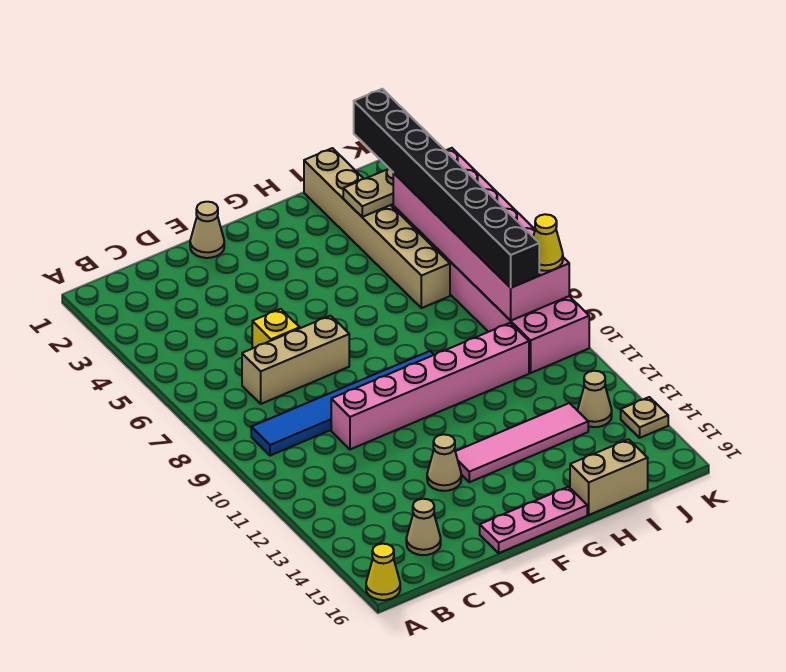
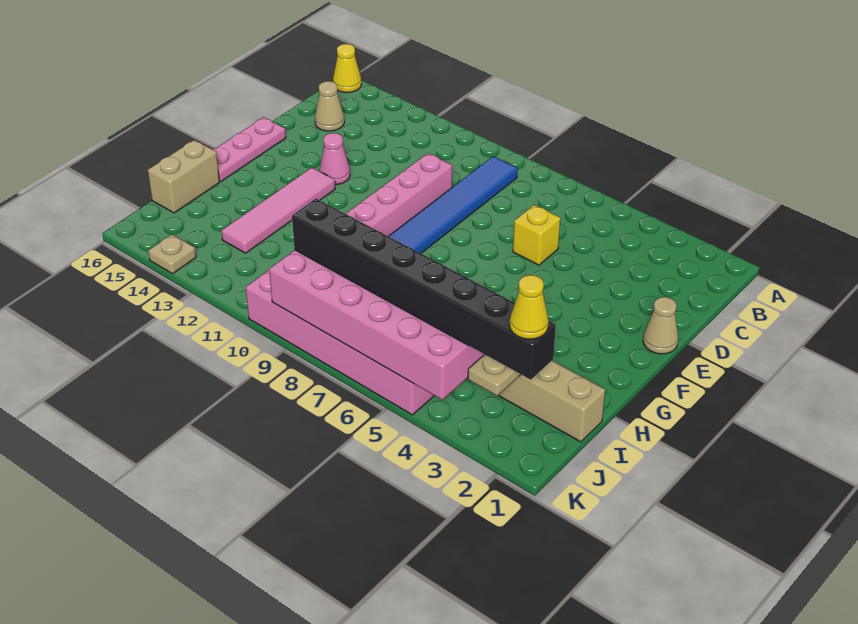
tan 1x3 brick [242,316,349,404] -> none
tan 1x1 cone [427,434,461,491] -> pink 1x1 cone [319,133,350,185]
tan 1x1 cone [578,371,612,427] -> none
yellow 1x1 cone [533,214,563,271] -> yellow 1x1 cone moved to [510,275,549,339]

